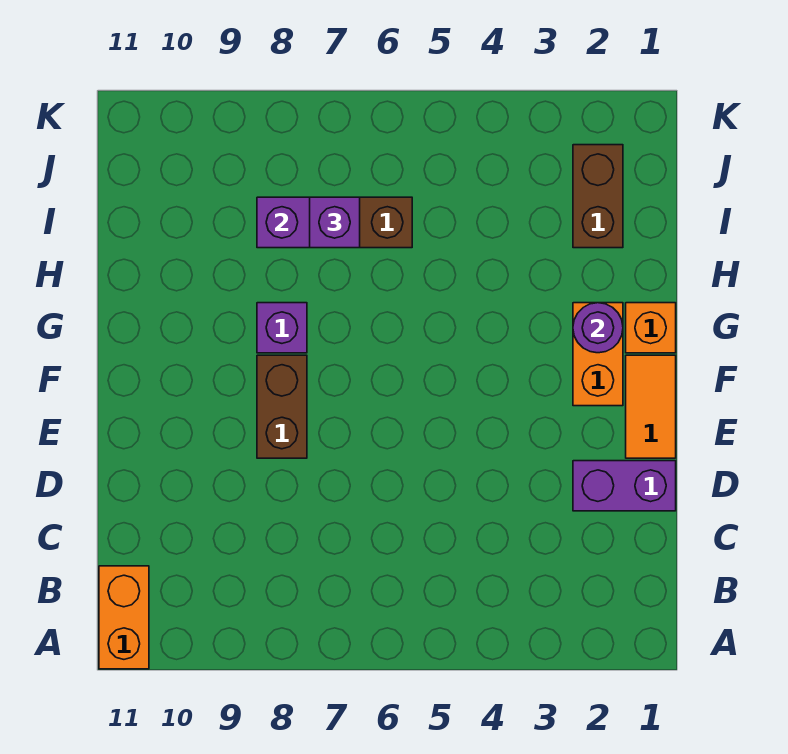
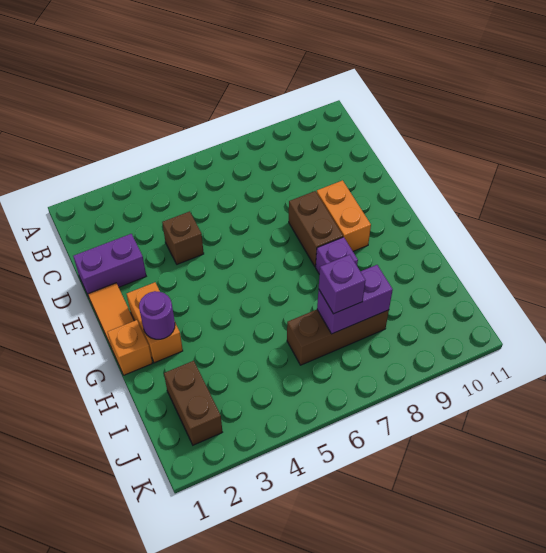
orange 1x2 brick [99,566,149,669] -> orange 1x2 brick moved to [317,180,371,251]
none -> brown 1x1 brick [162,211,204,264]

